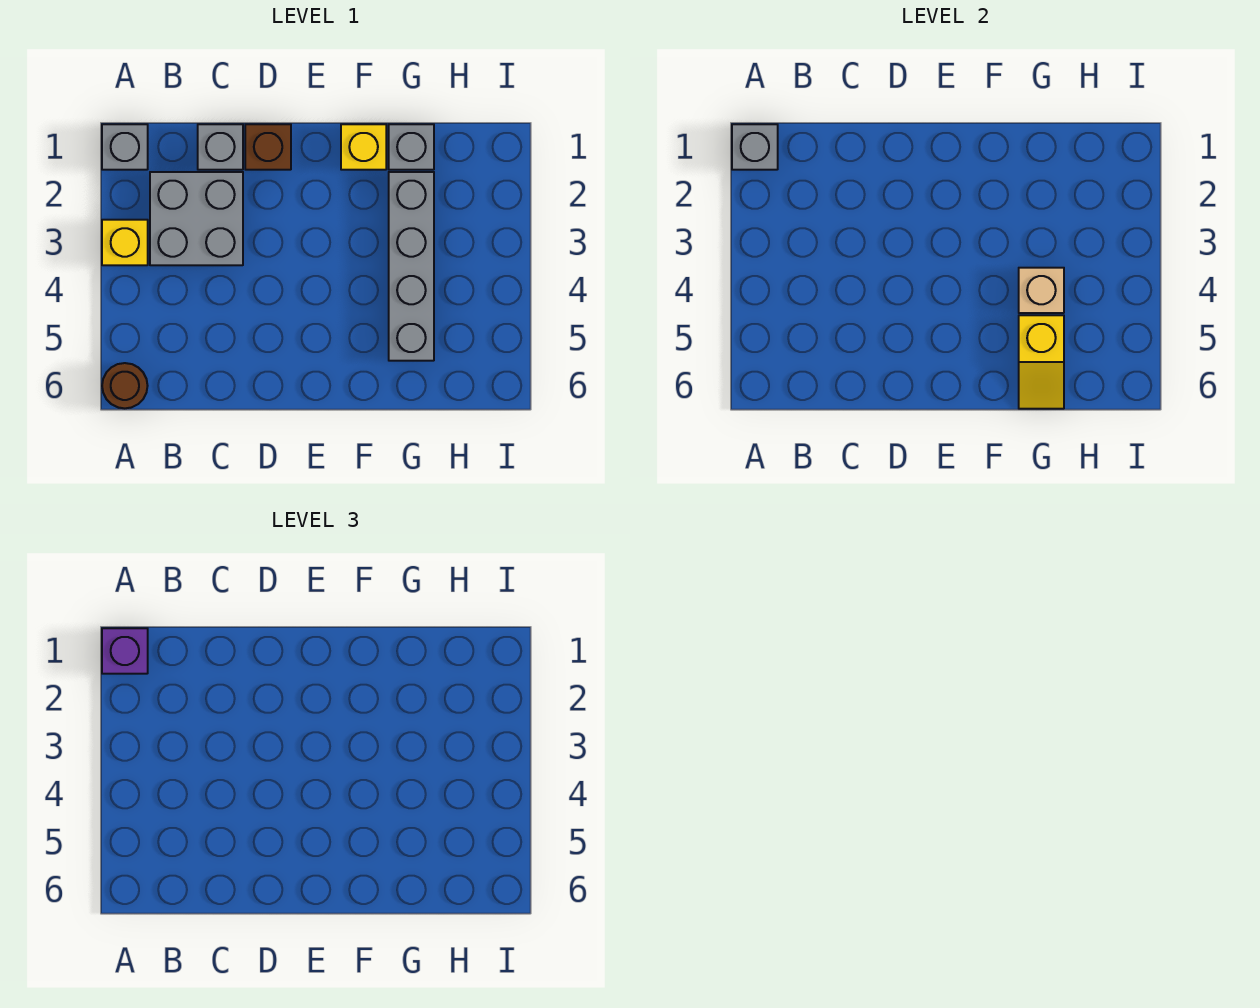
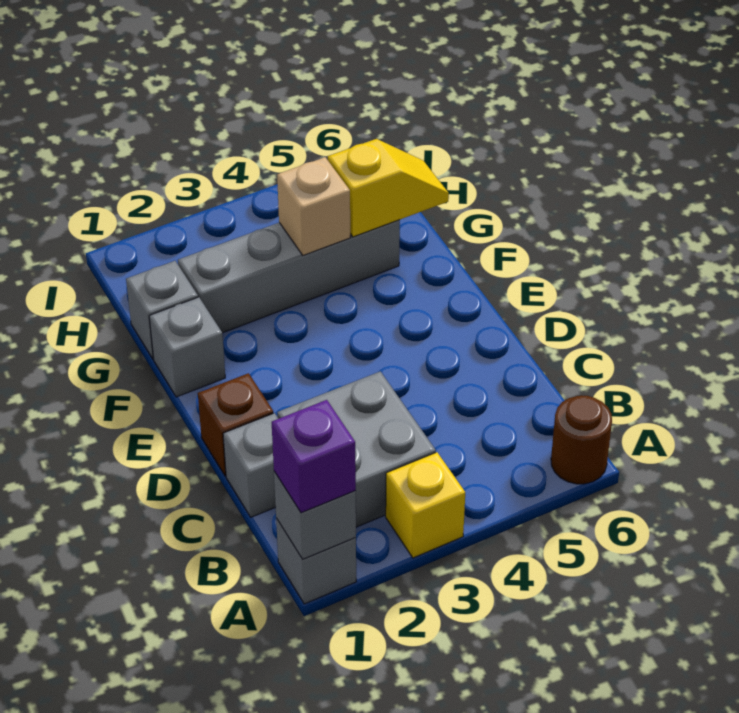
yellow 1x1 brick [341,124,386,170] -> grey 1x1 brick [149,297,225,397]

